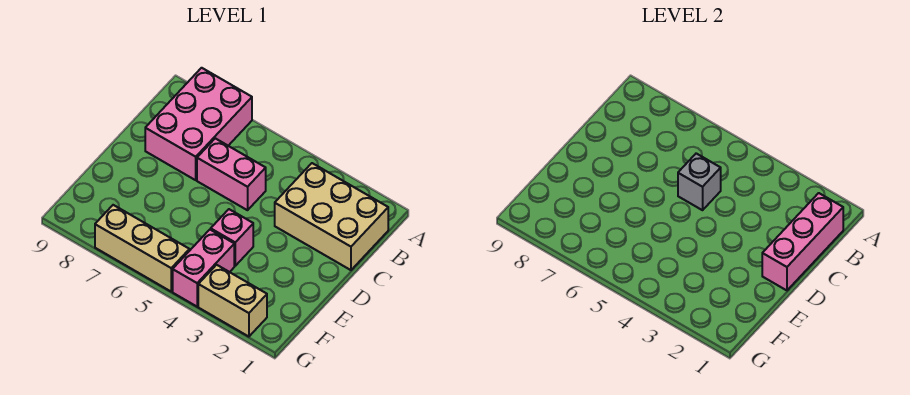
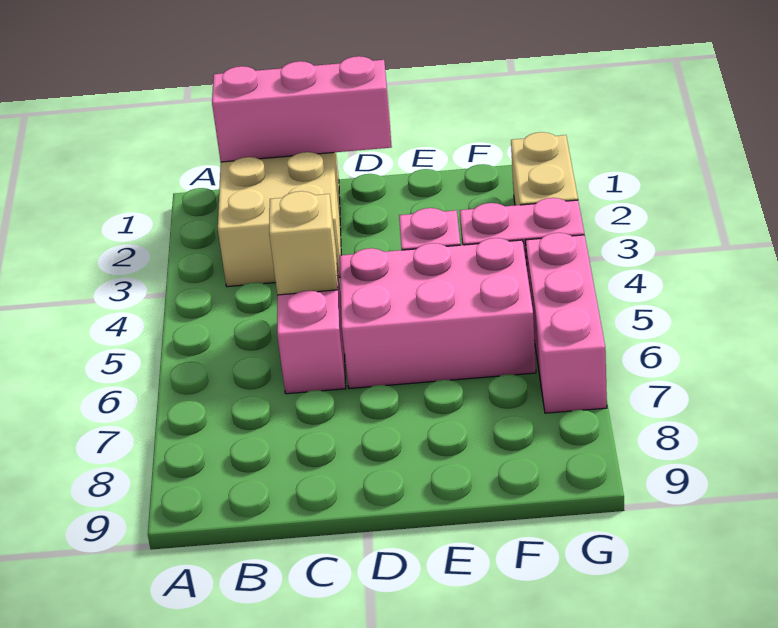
pink 2x3 brick [145,68,252,180] -> pink 2x3 brick moved to [340,238,536,389]
grey 1x1 brick [678,153,721,210] -> tan 1x1 brick [269,191,338,295]
tan 1x3 brick [95,205,189,291] -> pink 1x3 brick [526,233,607,413]

